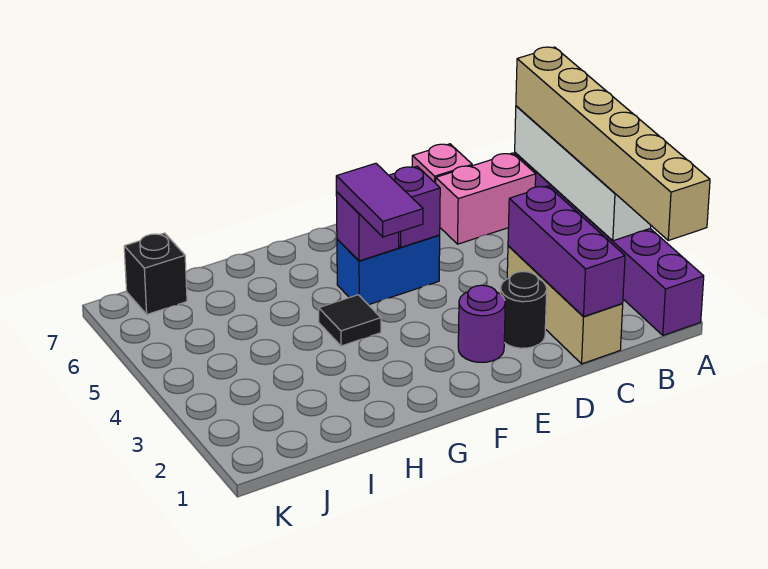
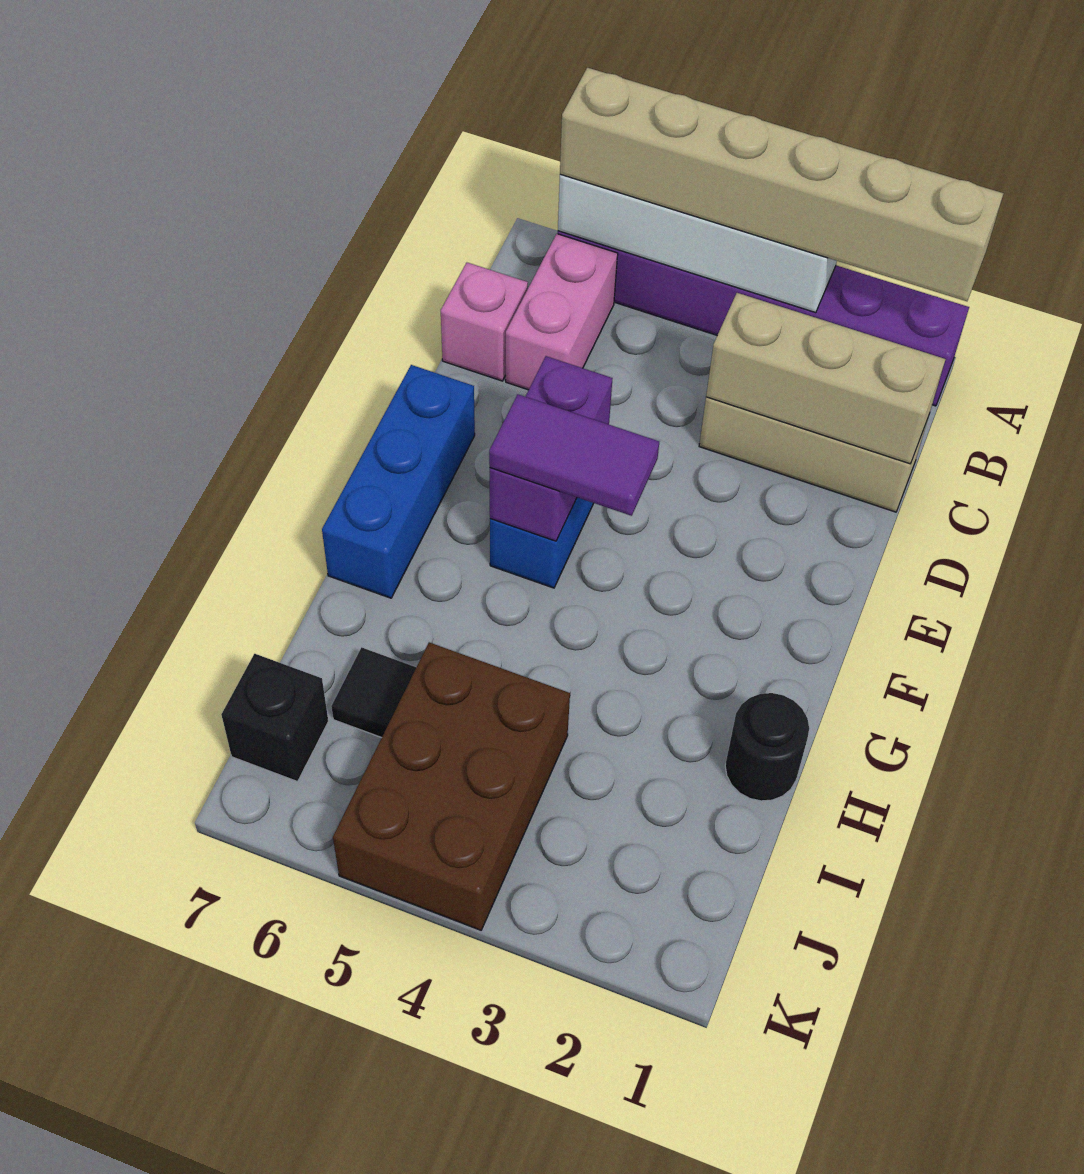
purple 1x3 brick [508,186,625,316] -> tan 1x3 brick [706,293,946,464]
black 1x1 round brick [500,272,547,348] -> black 1x1 round brick moved to [725,693,809,801]
purple 1x1 round brick [458,285,505,362] -> none
none -> blue 1x3 brick [322,365,475,598]
black 1x1 tile [319,295,381,346] -> black 1x1 tile moved to [331,647,416,738]
none -> brown 2x3 brick [333,642,570,930]

